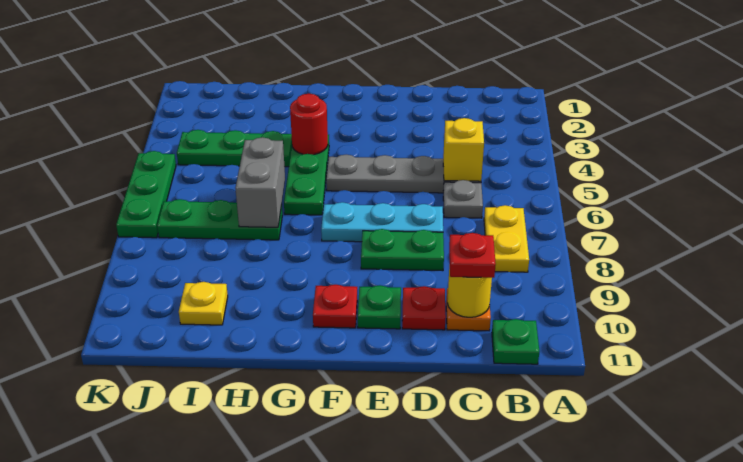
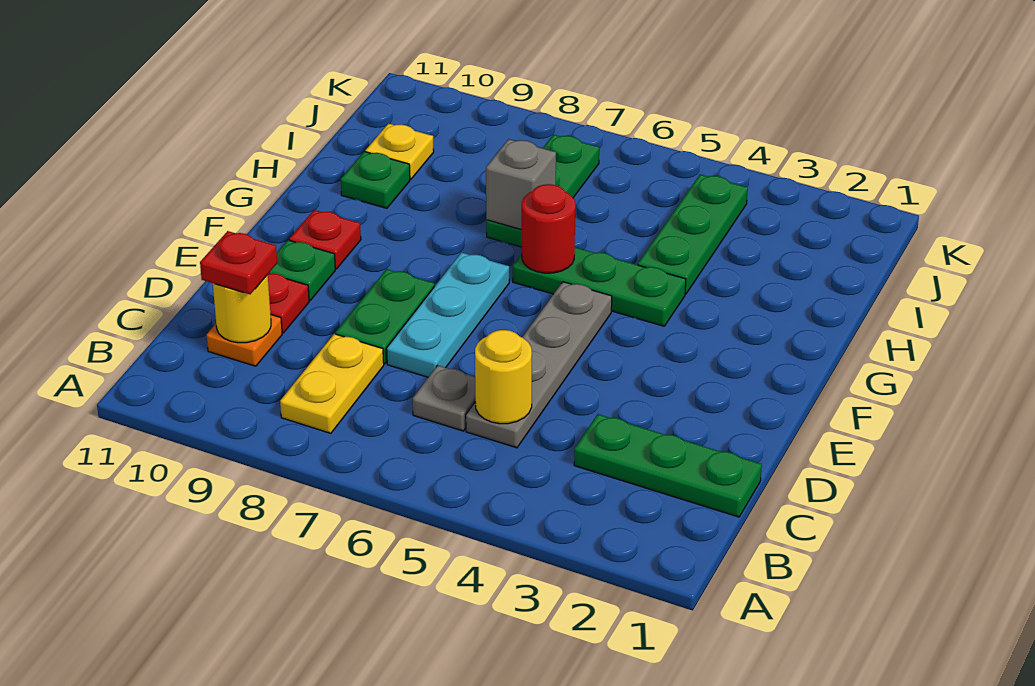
yellow 1x2 plate [484,205,529,272] -> yellow 1x2 plate turned to [280,334,384,433]
green 1x1 plate [492,319,539,364] -> green 1x1 plate moved to [341,152,410,208]
yellow 1x1 brick [443,118,484,181] -> yellow 1x1 round brick [475,330,532,424]
red 1x1 round brick [290,94,328,155] -> red 1x1 round brick moved to [522,184,575,273]
grey 1x2 brick [235,137,285,227] -> grey 1x1 brick [486,139,556,230]
green 1x3 plate [116,151,176,238] -> green 1x3 plate moved to [574,414,762,517]

